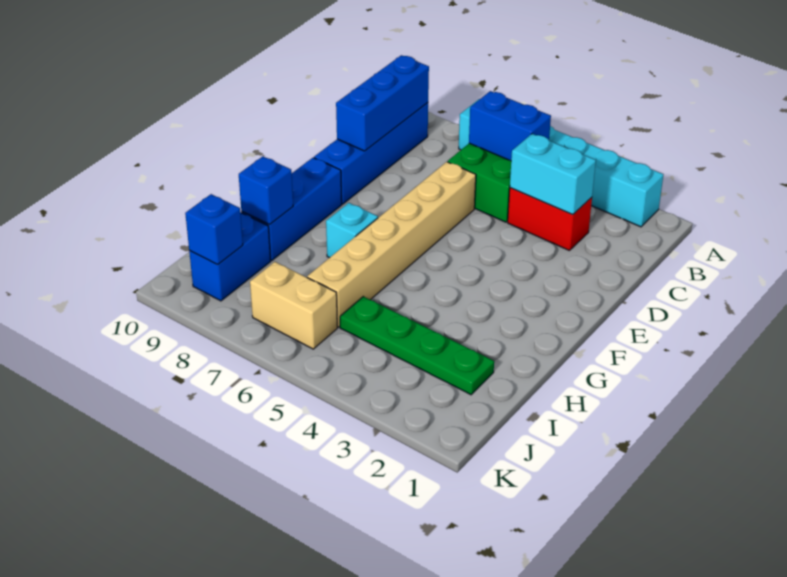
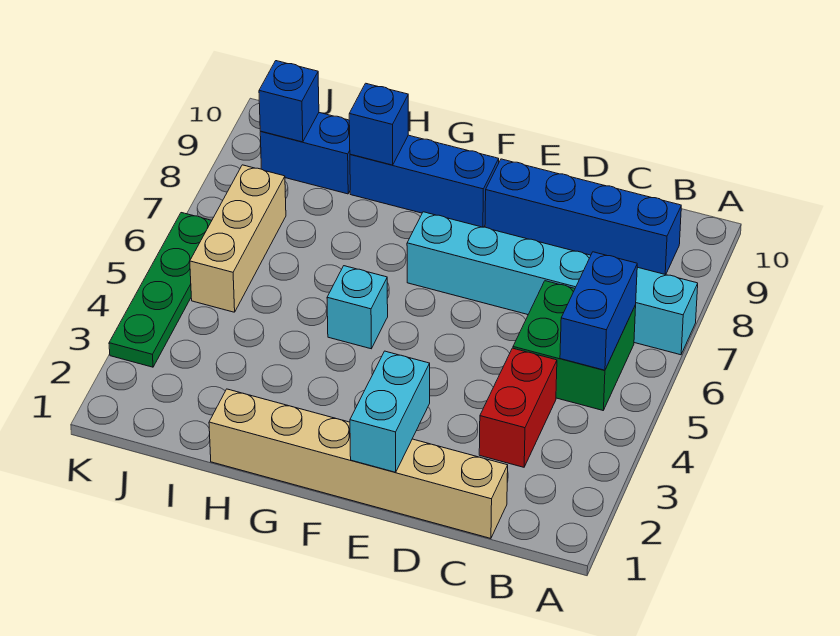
cyan 1x6 brick [459,99,663,227] -> cyan 1x6 brick turned to [407,212,698,355]
blue 1x3 brick [336,55,429,151] -> none
cyan 1x2 brick [510,134,596,215] -> cyan 1x2 brick moved to [350,351,430,472]
tan 1x6 brick [307,162,476,327] -> tan 1x6 brick moved to [209,389,508,538]
cyan 1x1 brick [326,203,378,258] -> cyan 1x1 brick moved to [327,266,388,349]
green 1x4 plate [340,296,494,395] -> green 1x4 plate moved to [109,213,212,367]
tan 1x2 brick [250,262,337,349] -> tan 1x3 brick [190,165,286,312]

